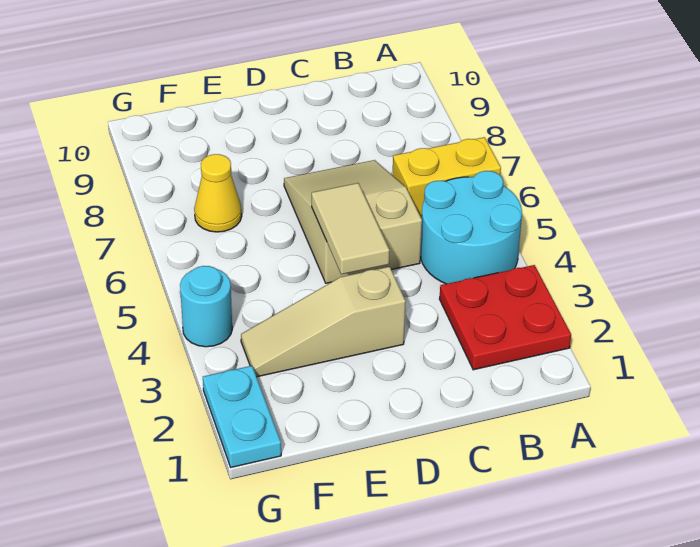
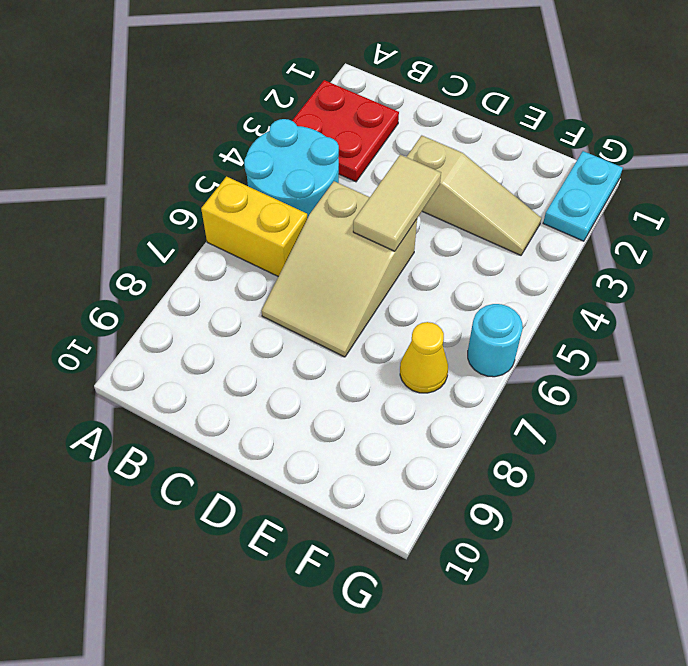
cyan 1x1 round brick [180,266,232,347] -> cyan 1x1 round brick moved to [468,304,523,377]

